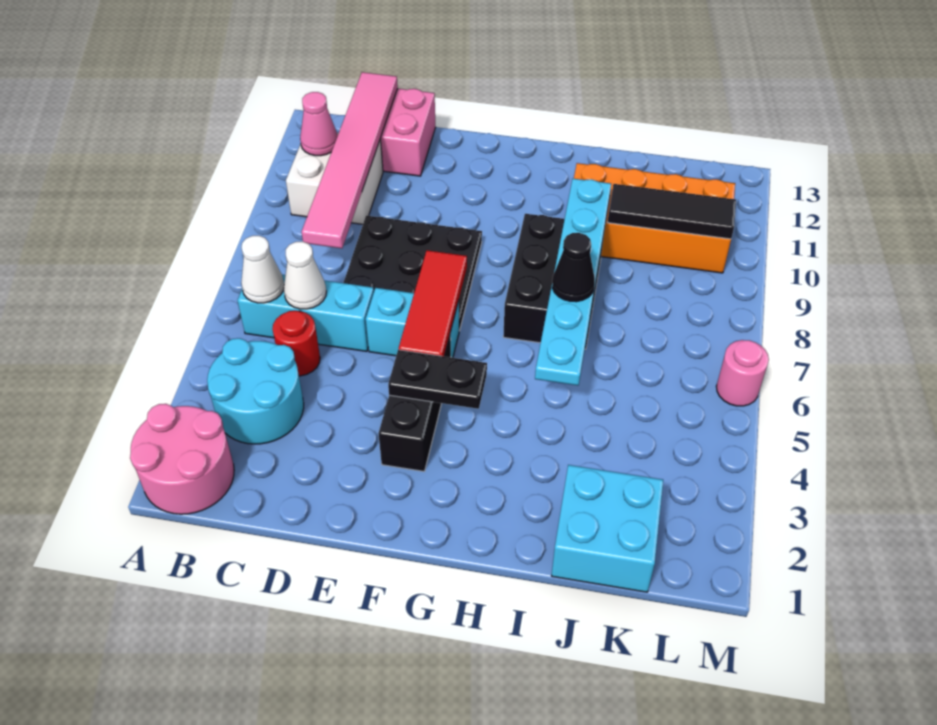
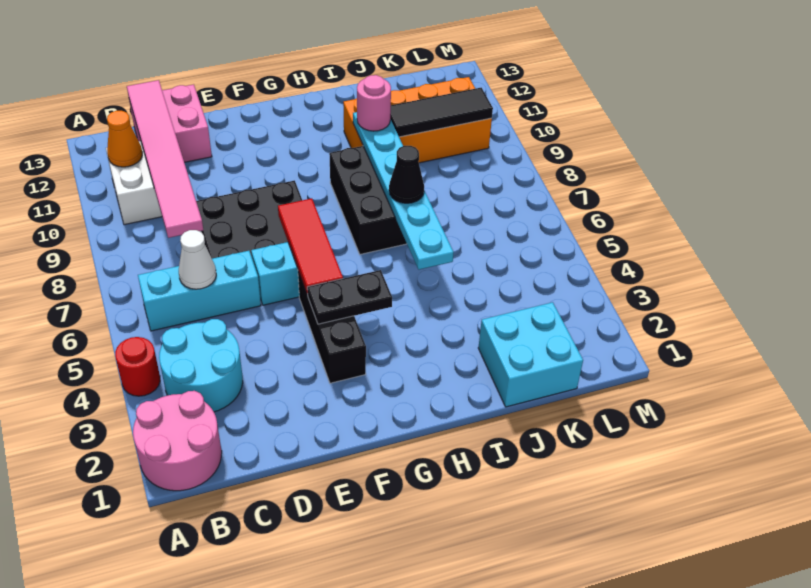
white 1x1 cone [241,235,284,303] -> none
pink 1x1 cone [300,92,338,156] -> orange 1x1 cone [107,111,142,167]
red 1x1 round brick [272,311,320,376] -> red 1x1 round brick moved to [115,337,160,396]
pink 1x1 round brick [716,340,769,406] -> pink 1x1 round brick moved to [357,75,391,131]

